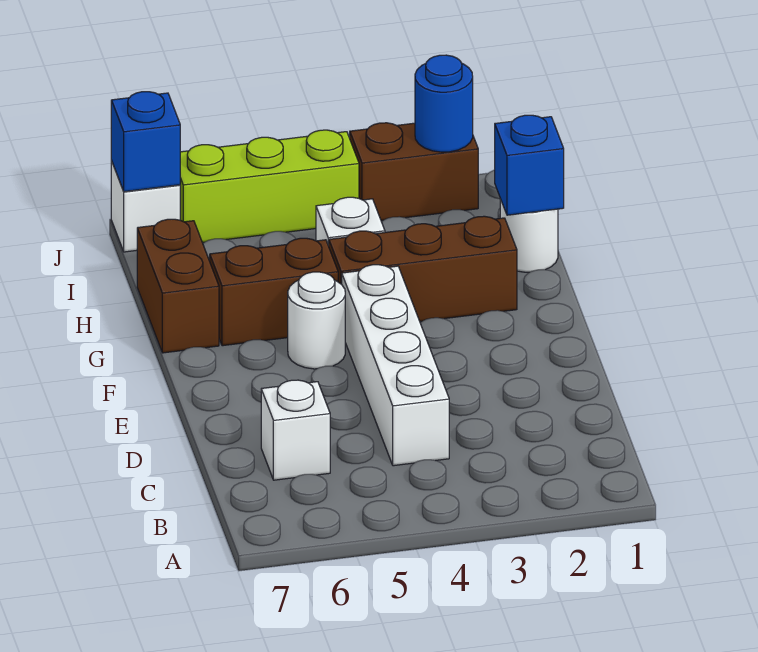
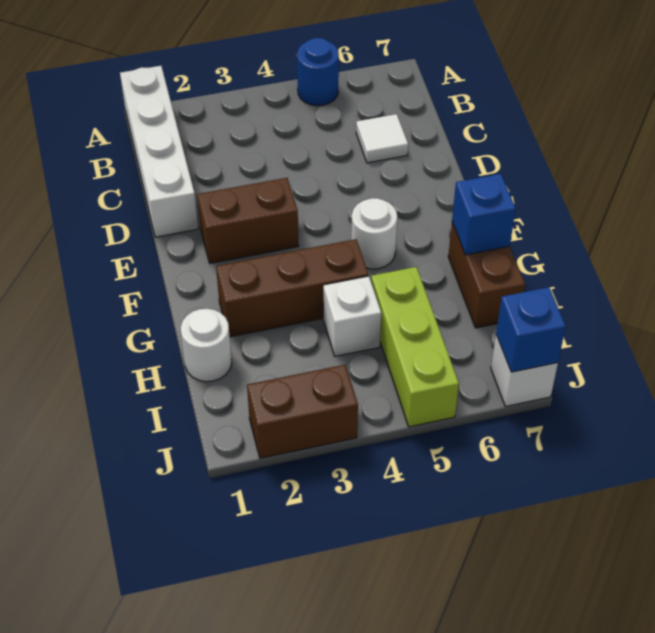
white 1x4 brick [342,265,449,466] -> white 1x4 brick moved to [120,66,198,237]
white 1x1 brick [261,380,330,480] -> white 1x1 tile [356,114,408,163]
brown 1x2 brick [210,238,338,346] -> brown 1x2 brick moved to [197,178,299,263]
blue 1x1 brick [495,115,564,215] -> blue 1x1 brick moved to [452,174,516,255]
blue 1x1 round brick [415,55,473,152] -> blue 1x1 round brick moved to [297,38,339,106]
lime 1x3 brick [180,130,359,242] -> lime 1x3 brick turned to [371,267,459,427]

